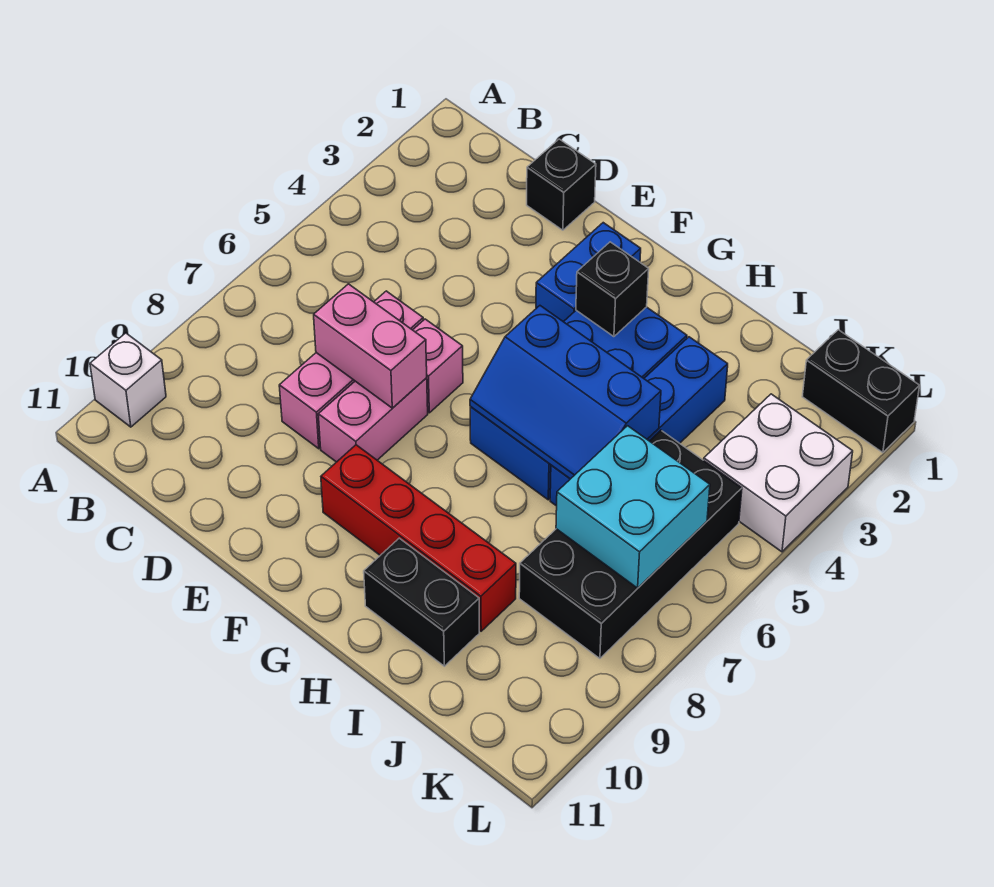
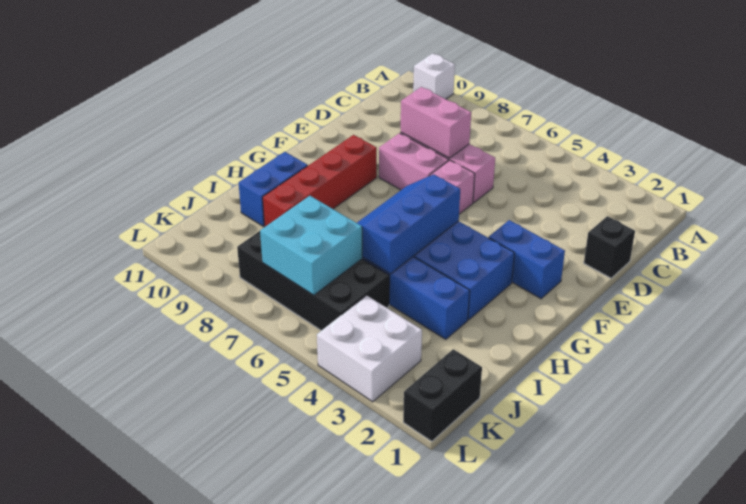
pink 1x2 brick [314,284,427,408] -> pink 1x2 brick turned to [401,87,471,158]
black 1x1 brick [576,242,649,337] -> none
black 1x2 brick [364,538,479,666] -> blue 1x2 brick [239,152,308,226]

